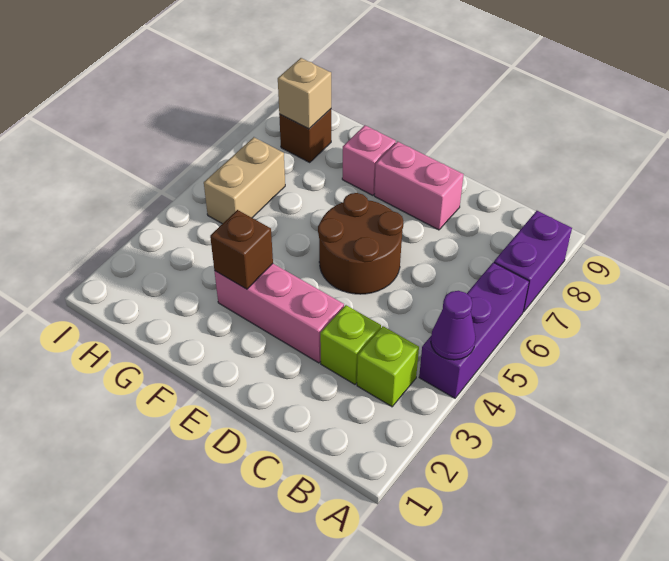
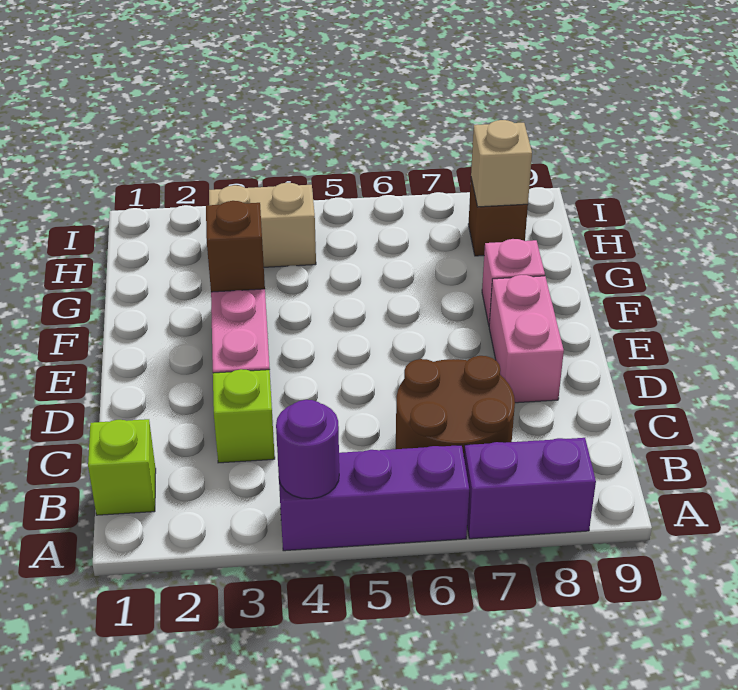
purple 1x1 cone [431,291,476,360] -> purple 1x1 round brick [276,400,339,499]
lime 1x1 brick [357,326,419,407] -> lime 1x1 brick moved to [88,419,156,515]
brown 2x2 round brick [318,193,403,294] -> brown 2x2 round brick moved to [396,356,515,455]
tan 1x2 brick [204,137,285,224] -> tan 1x2 brick moved to [209,183,316,267]

